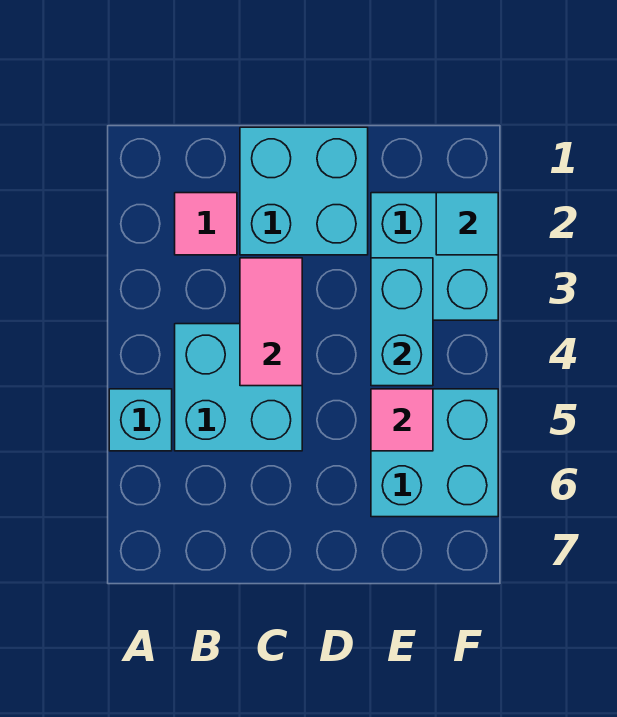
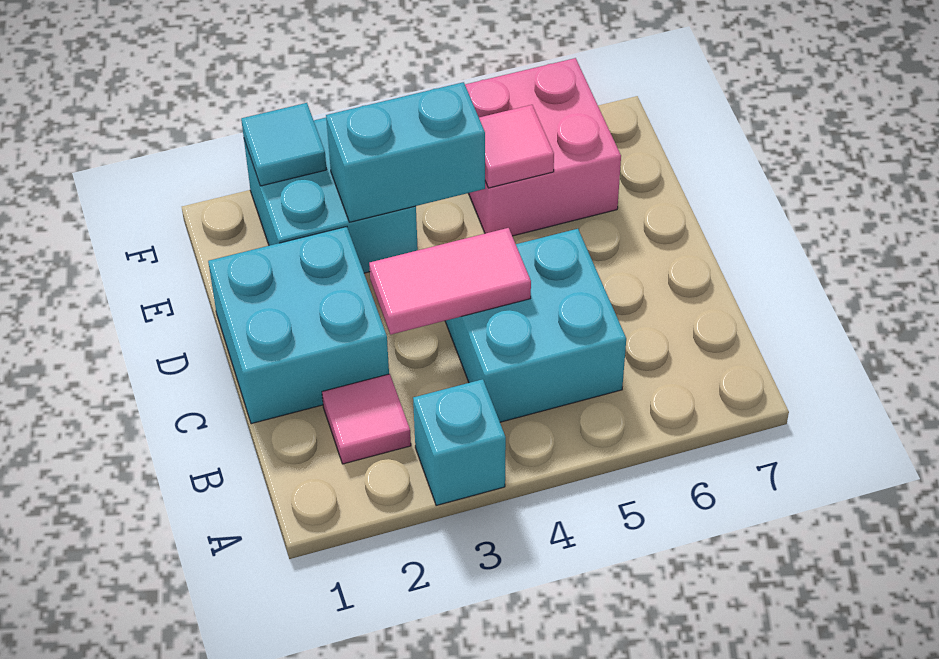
cyan 1x1 brick [109,389,172,451] -> cyan 1x1 brick moved to [413,379,506,505]
cyan 2x2 brick [371,389,498,517] -> pink 2x2 brick [465,58,621,236]

